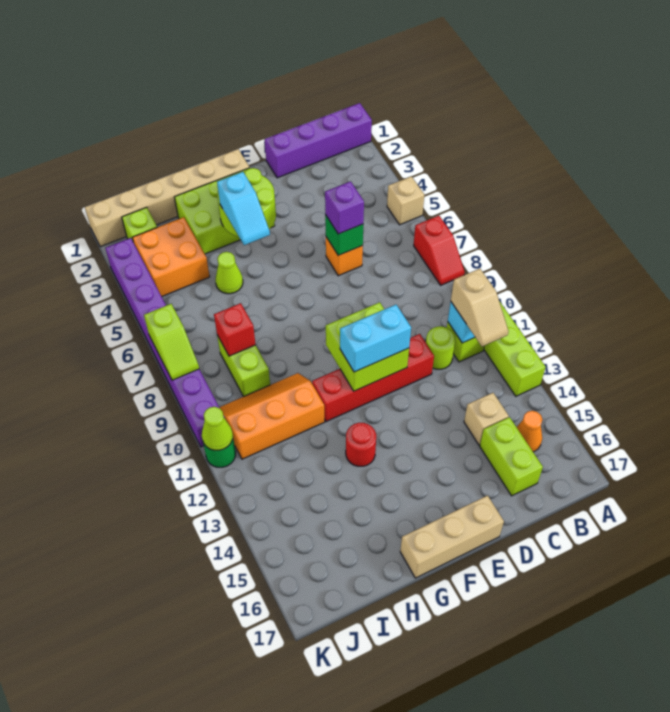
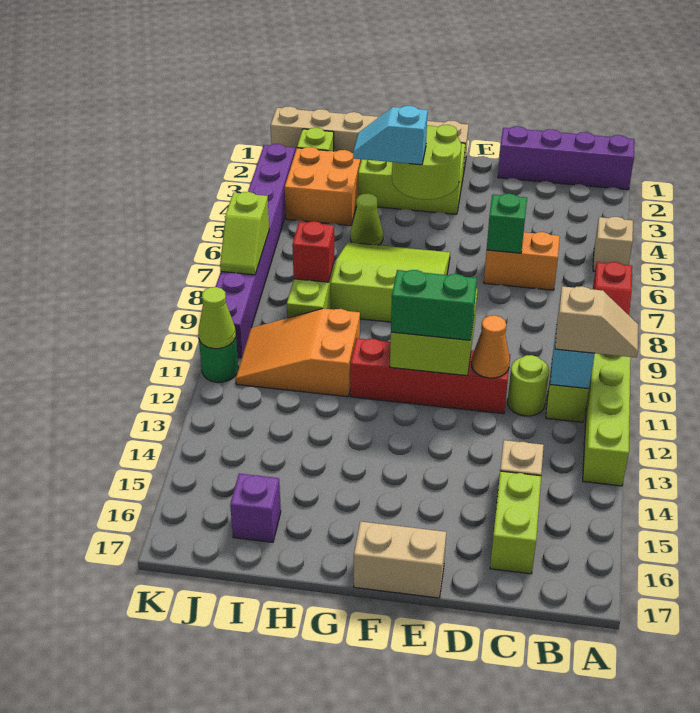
tan 1x2 slope [451,269,509,346] -> tan 1x2 slope turned to [555,286,638,357]
orange 1x1 cone [517,411,542,452] -> orange 1x1 cone moved to [471,315,510,378]
orange 1x1 brick [326,237,363,276] -> orange 1x2 brick [484,232,560,290]
purple 1x1 brick [325,181,364,234] -> purple 1x1 brick moved to [230,474,281,542]
cyan 1x2 brick [340,305,411,372] -> green 1x2 brick [391,270,477,340]
tan 1x3 brick [400,495,504,578] -> tan 1x2 brick [354,521,446,598]
none -> lime 3x3 slope [331,242,450,322]
cyan 1x2 slope [217,172,270,245] -> cyan 1x2 slope turned to [353,106,428,165]
red 1x1 round brick [346,423,376,466] -> none
orange 2x3 slope [219,373,325,459] -> orange 2x3 slope turned to [236,309,360,397]

